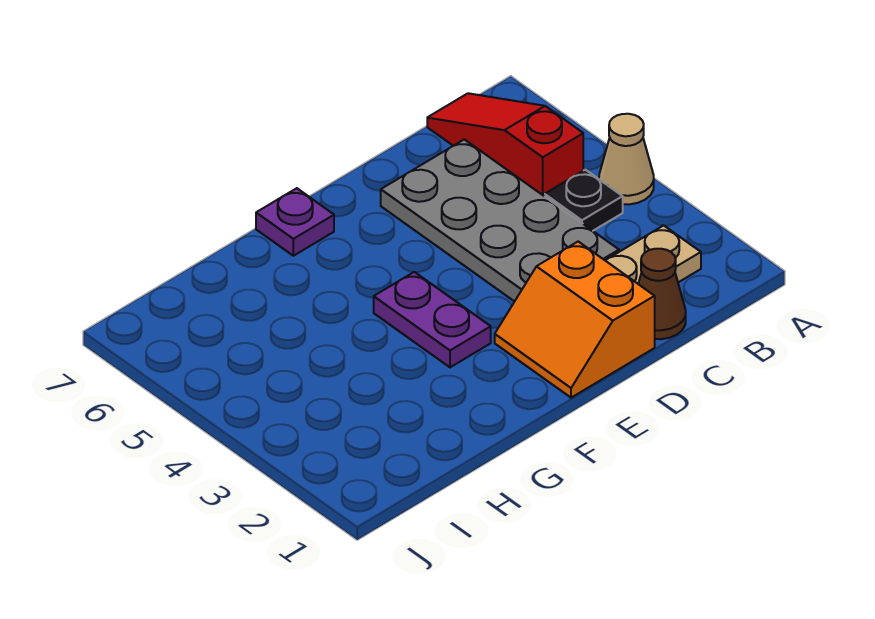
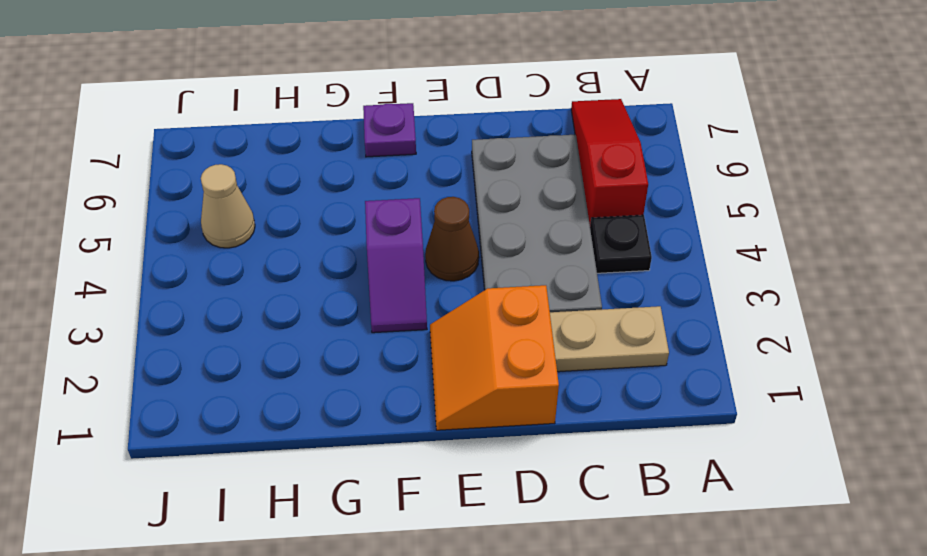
tan 1x1 cone [599,114,654,204] -> tan 1x1 cone moved to [201,164,255,248]
brown 1x1 cone [638,249,686,339] -> brown 1x1 cone moved to [425,197,479,281]
purple 1x2 plate [374,272,491,367] -> purple 1x2 slope [365,198,427,333]

